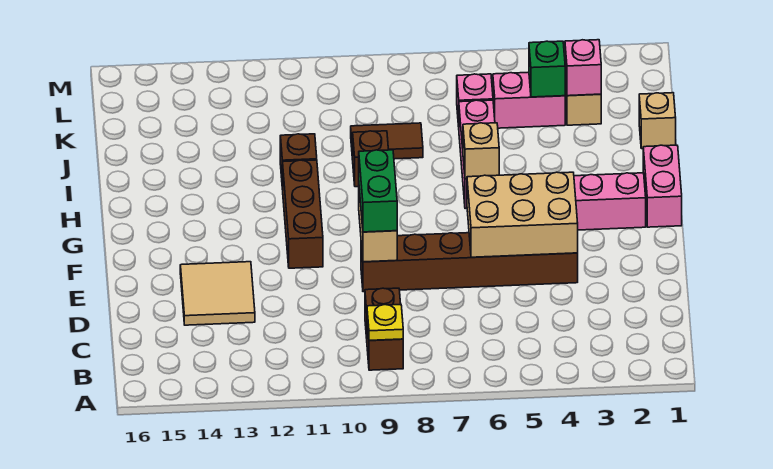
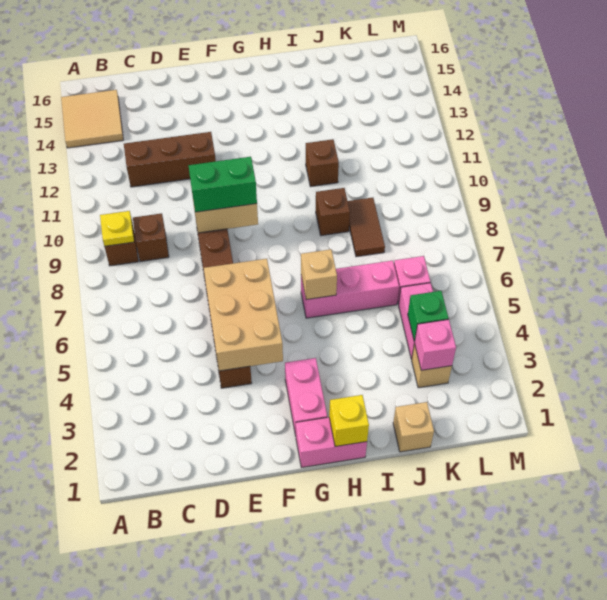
tan 2x2 tile [180,262,255,325] -> tan 2x2 tile moved to [61,90,123,148]
brown 1x3 brick [283,160,323,268] -> brown 1x3 brick moved to [124,132,216,187]
none -> yellow 1x1 brick [329,395,369,447]

